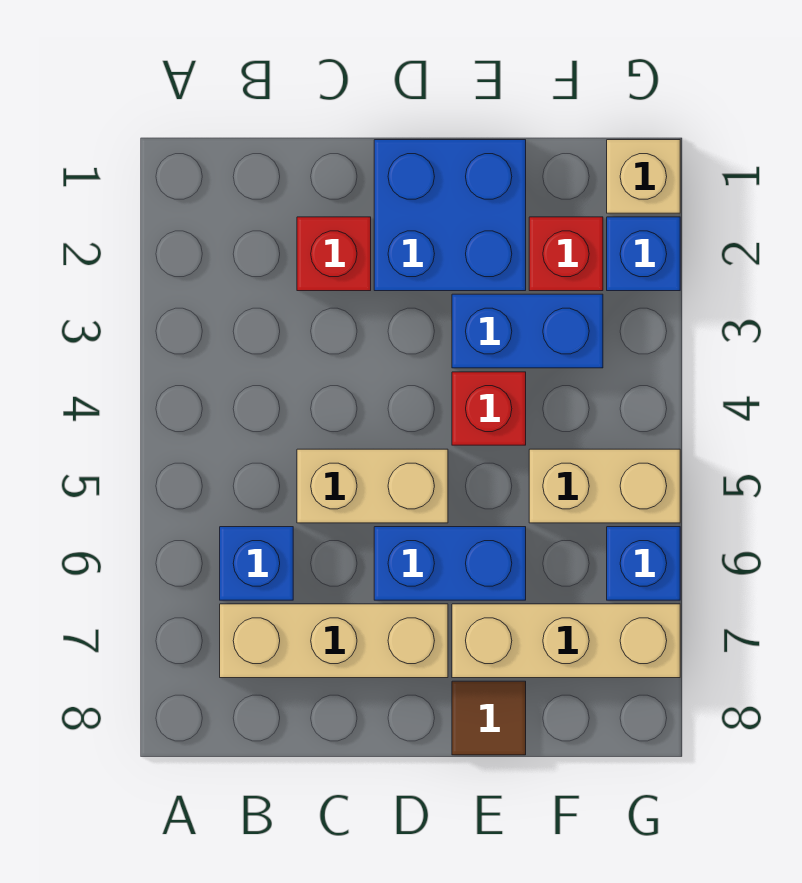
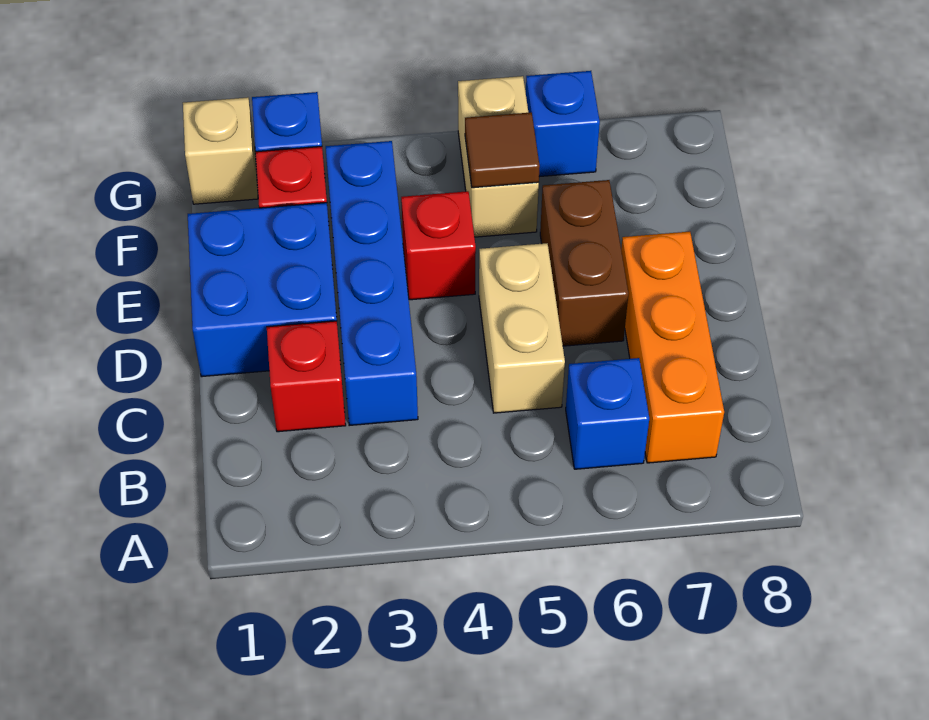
tan 1x3 brick [220,604,448,678] -> orange 1x3 brick [621,232,724,463]
blue 1x2 brick [374,527,526,600] -> brown 1x2 brick [540,180,628,346]
blue 1x2 brick [452,294,603,368] -> blue 1x4 brick [326,141,418,426]
tan 1x3 brick [452,604,680,678] -> none
brown 1x1 tile [452,681,526,755] -> brown 1x1 tile moved to [465,112,540,188]

